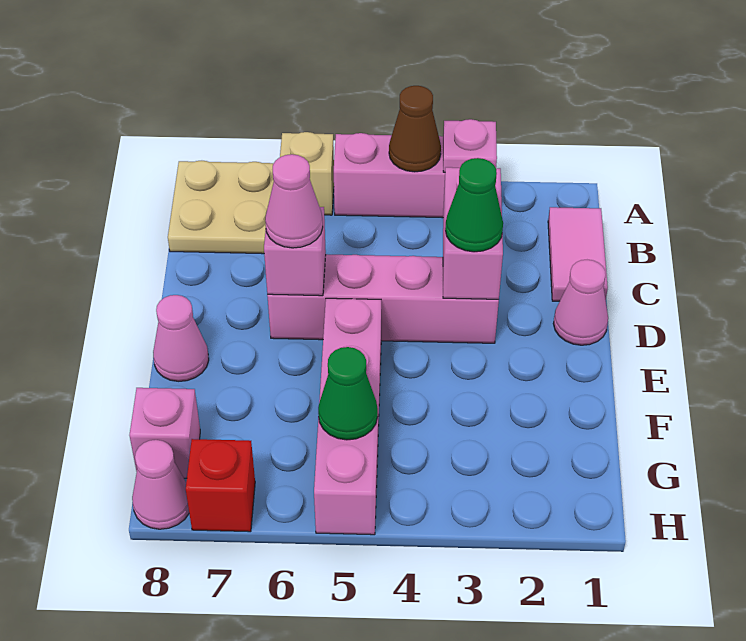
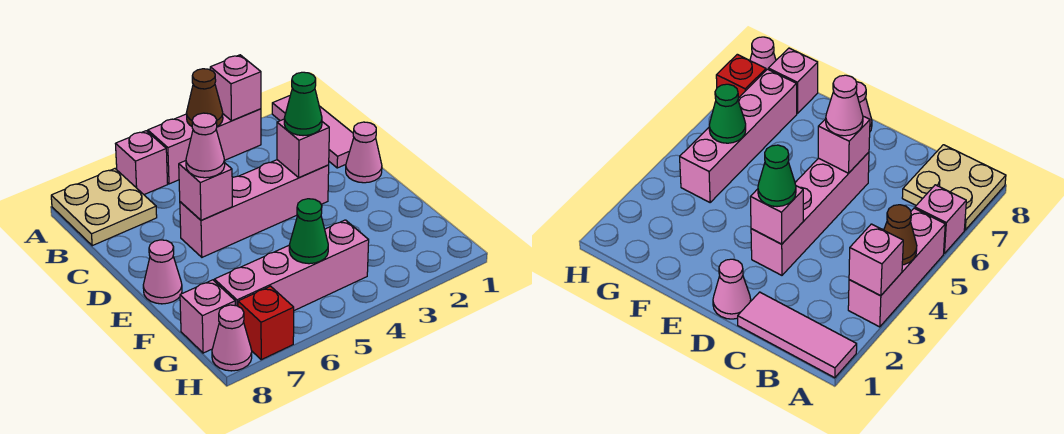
pink 1x1 plate [443,119,497,172] -> pink 1x1 brick [210,55,261,121]
tan 1x1 brick [280,132,334,215] -> pink 1x1 brick [116,131,168,195]
pink 1x2 tile [548,207,608,301] -> pink 1x3 tile [272,96,354,168]
pink 1x2 brick [443,167,503,299] -> pink 1x1 brick [277,119,329,178]
pink 1x4 brick [314,298,381,535] -> pink 1x4 brick turned to [214,220,369,311]

